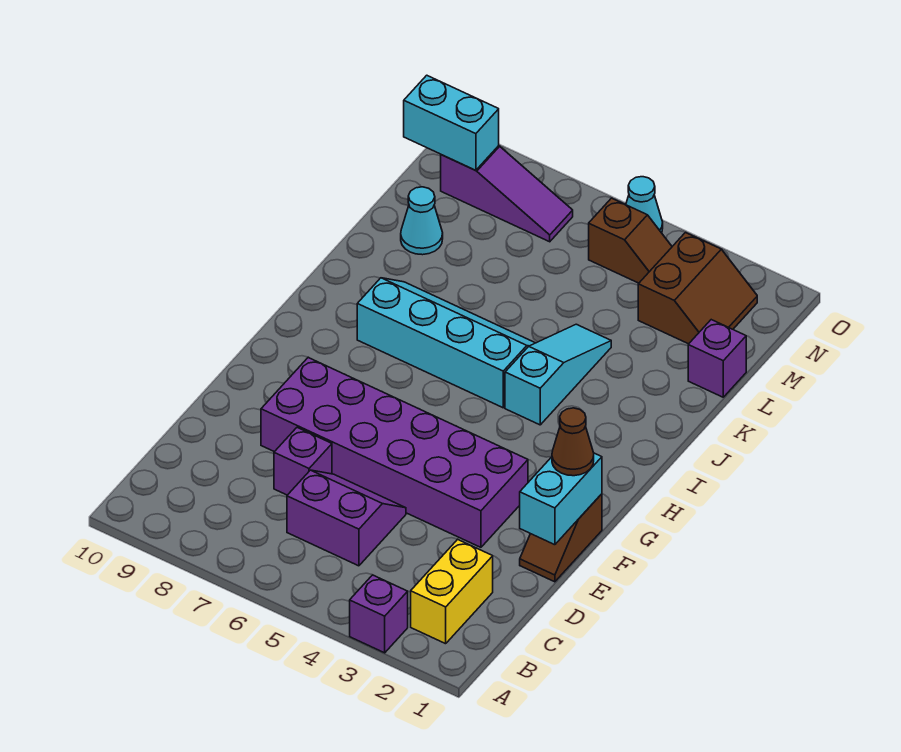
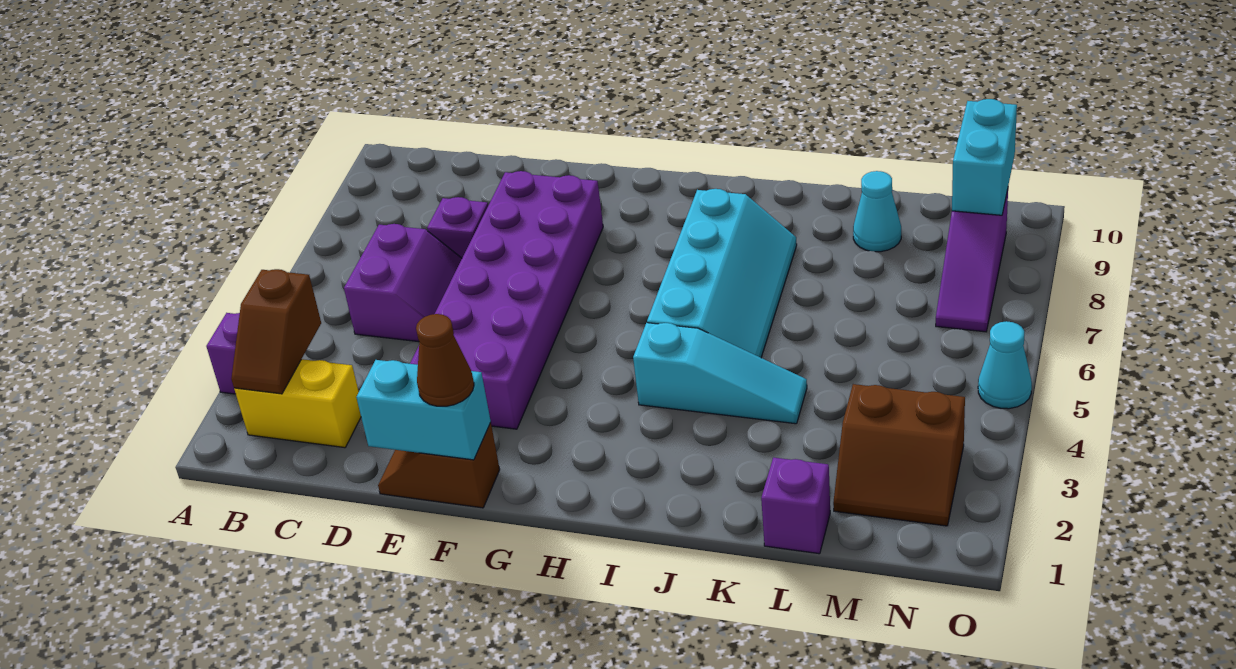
brown 1x2 slope [589,198,672,283] -> brown 1x2 slope moved to [231,269,321,394]

